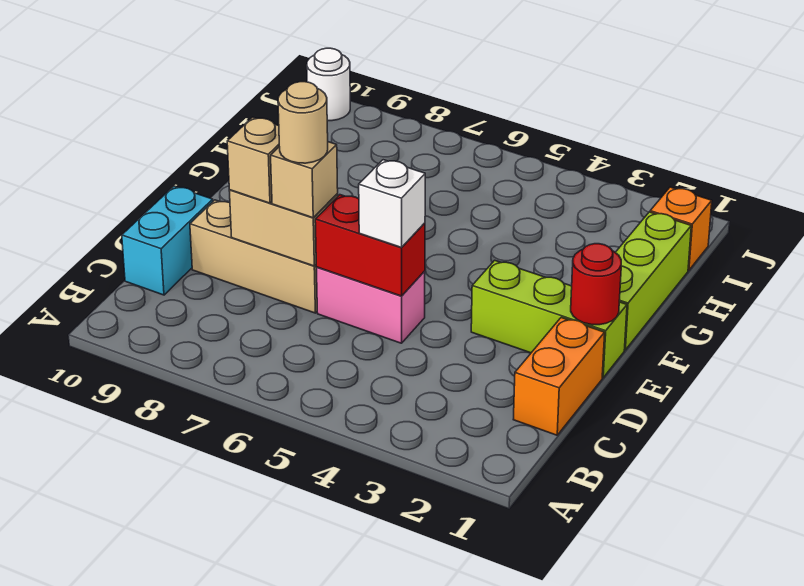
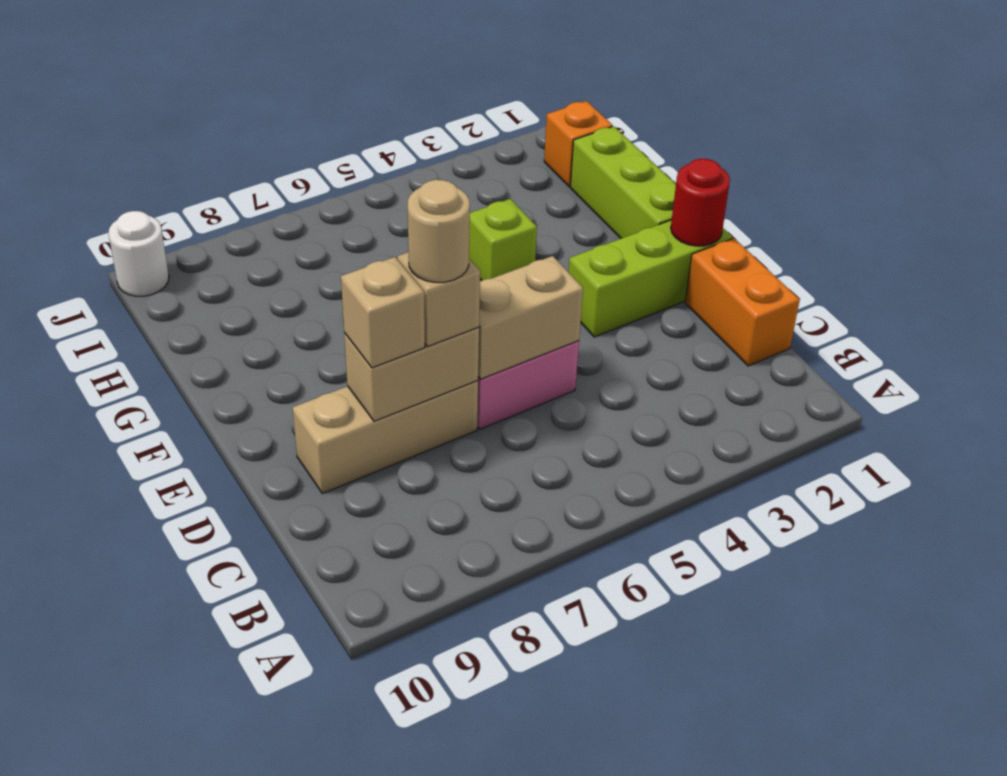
cyan 1x2 brick [122,186,213,295] -> none
red 1x2 brick [315,195,425,296] -> tan 1x2 brick [478,256,583,379]
white 1x1 brick [359,160,425,248] -> none
none -> lime 1x1 brick [469,199,537,281]

